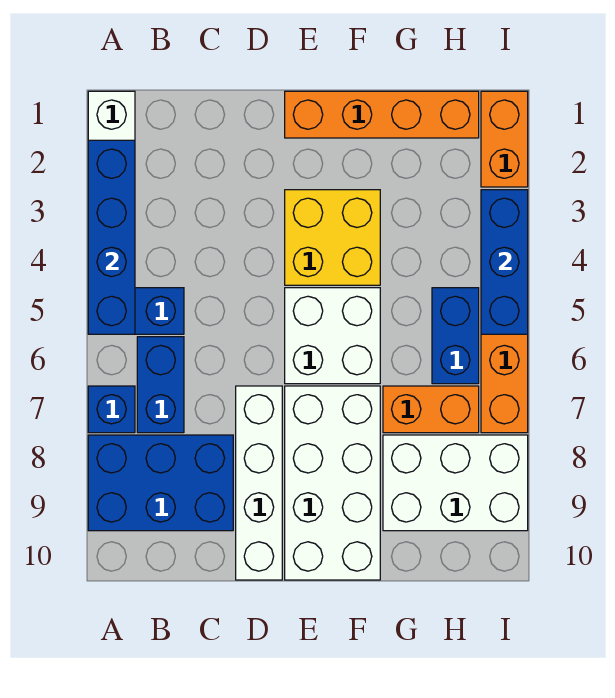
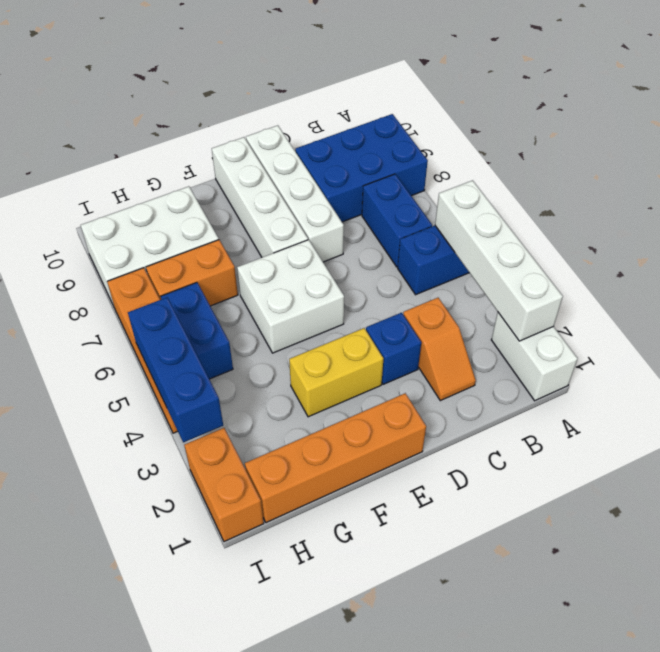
blue 1x4 brick [88,140,135,334] -> white 1x4 brick [435,180,563,341]
blue 1x1 brick [88,386,135,433] -> blue 1x1 brick moved to [366,313,421,384]
none -> orange 1x2 slope [403,298,476,401]
yellow 2x2 brick [285,190,380,285] -> yellow 1x2 brick [289,328,383,417]
white 2x4 brick [285,386,380,580] -> white 1x4 brick [212,137,308,257]

